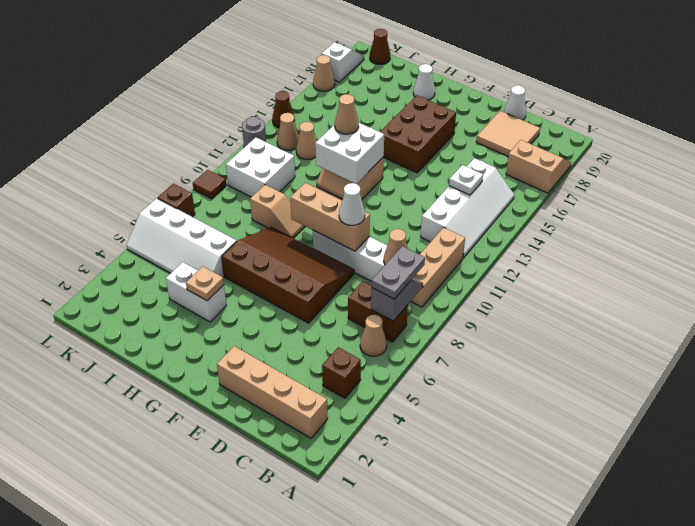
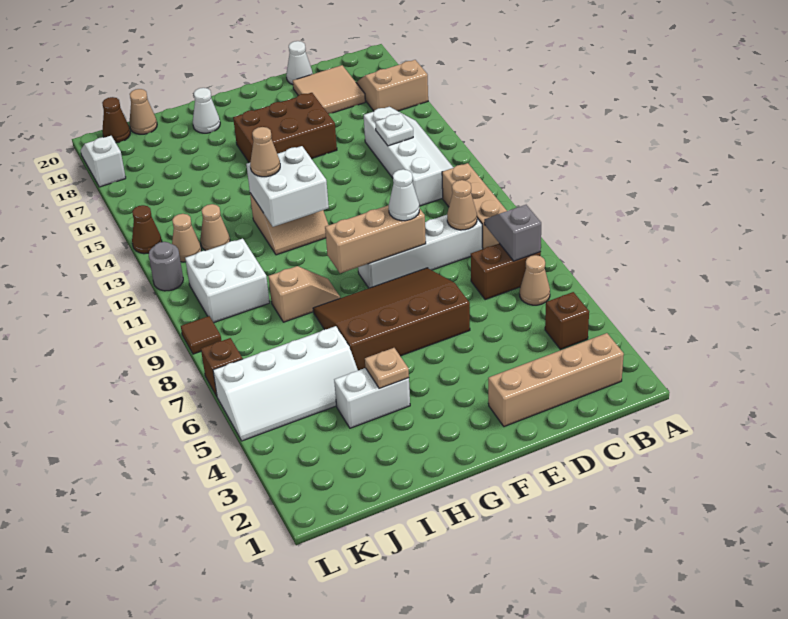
grey 1x2 plate [372,246,425,299] -> none
brown 2x3 brick [380,96,456,173] -> brown 2x3 brick turned to [233,93,337,163]
tan 1x1 cone [313,55,335,91] -> tan 1x1 cone moved to [129,89,157,134]

